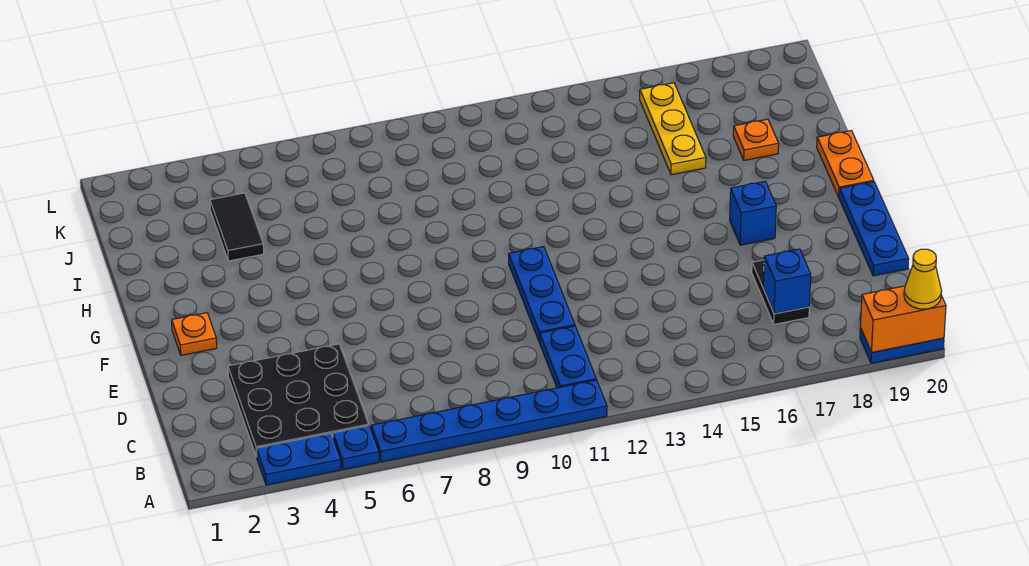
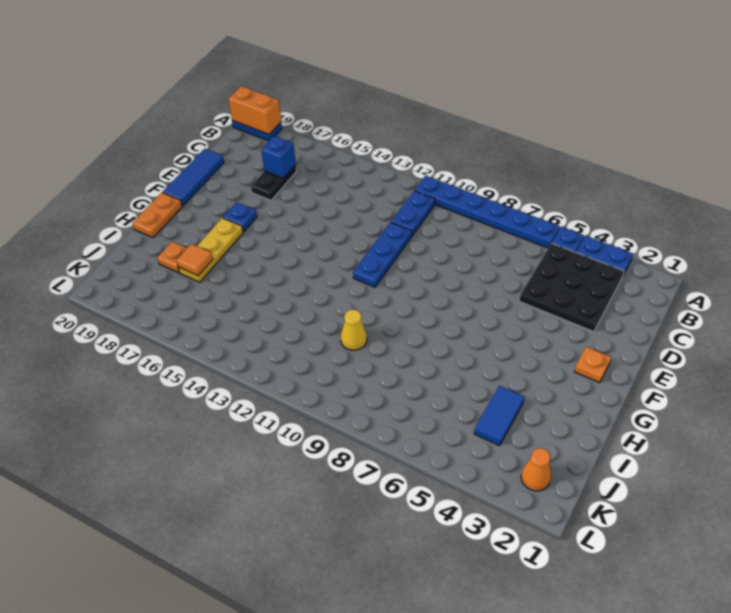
yellow 1x1 cone [904,249,942,309] -> yellow 1x1 cone moved to [341,310,367,350]
blue 1x3 plate [839,182,909,276] -> blue 1x3 tile [163,149,224,206]
blue 1x1 brick [730,181,776,245] -> blue 1x1 plate [223,202,257,232]
black 1x2 tile [210,193,264,261] -> blue 1x2 tile [474,386,524,446]
yellow 1x3 plate [640,83,706,175] -> yellow 1x3 plate moved to [178,218,243,282]
none -> orange 1x1 tile [176,244,213,276]
none -> orange 1x1 cone [521,448,551,491]

